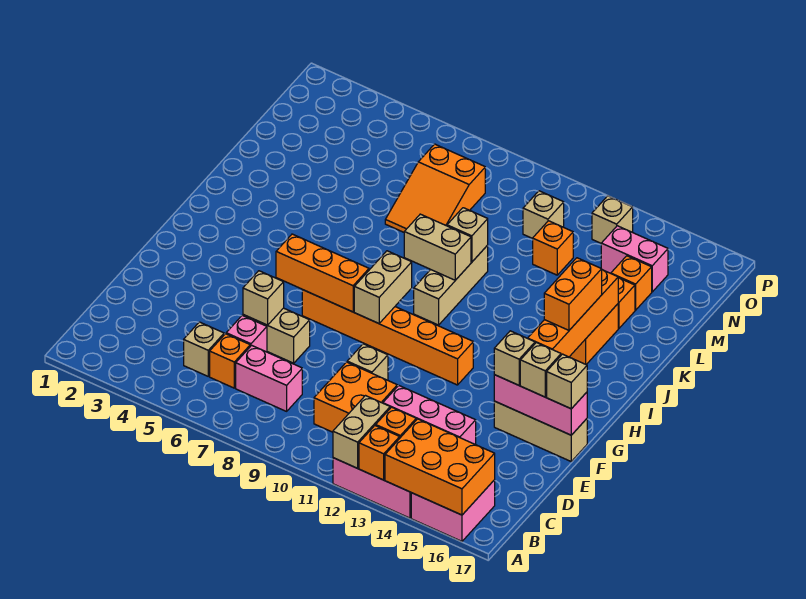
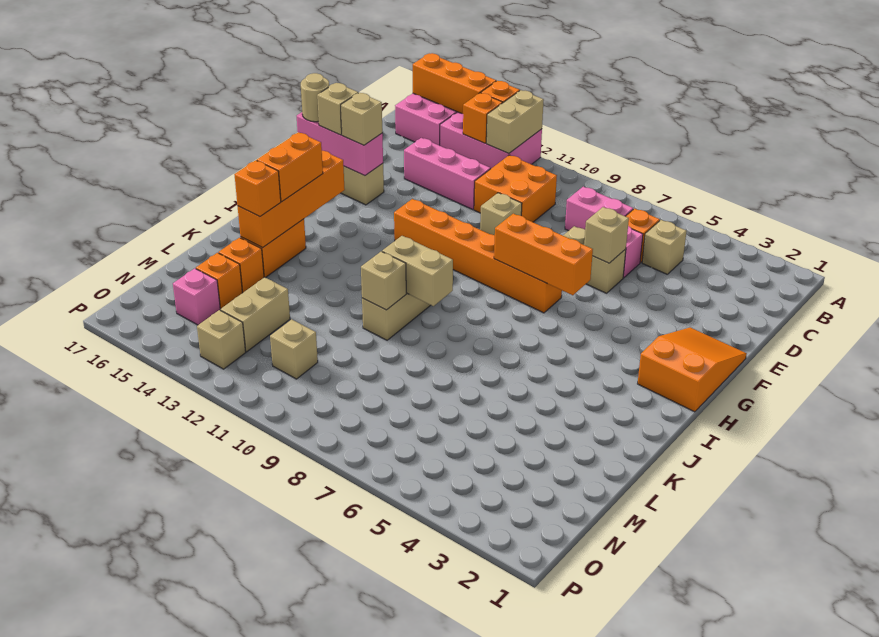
orange 2x3 brick [385,419,495,515] -> orange 1x3 brick [413,53,496,114]
tan 1x1 brick [547,354,587,409] -> tan 1x1 round brick [301,73,329,122]
tan 1x2 brick [354,251,412,323] -> tan 1x2 brick moved to [220,277,290,352]
orange 2x3 slope [385,144,485,232] -> orange 2x3 slope moved to [638,327,747,412]
orange 1x1 brick [533,221,573,275] -> orange 1x1 brick moved to [234,160,281,217]
pink 1x2 brick [601,226,668,292] -> pink 1x1 brick [173,268,220,325]

